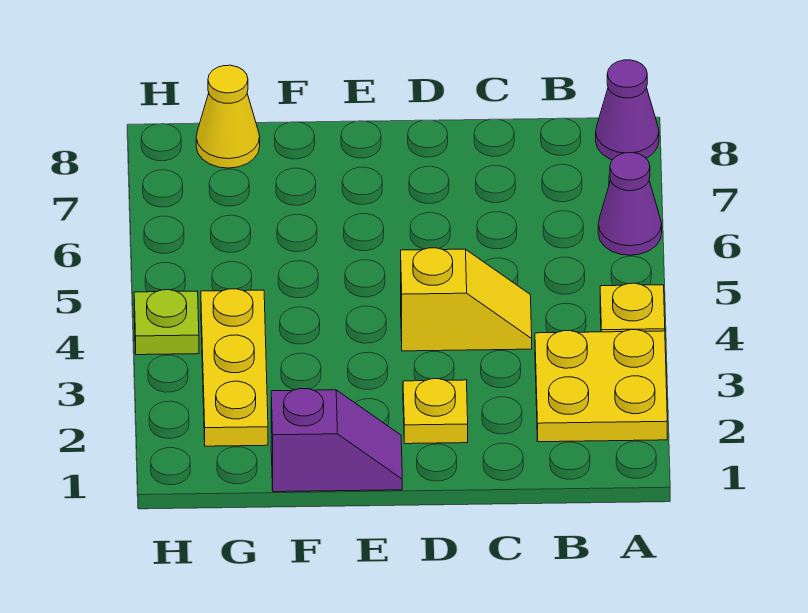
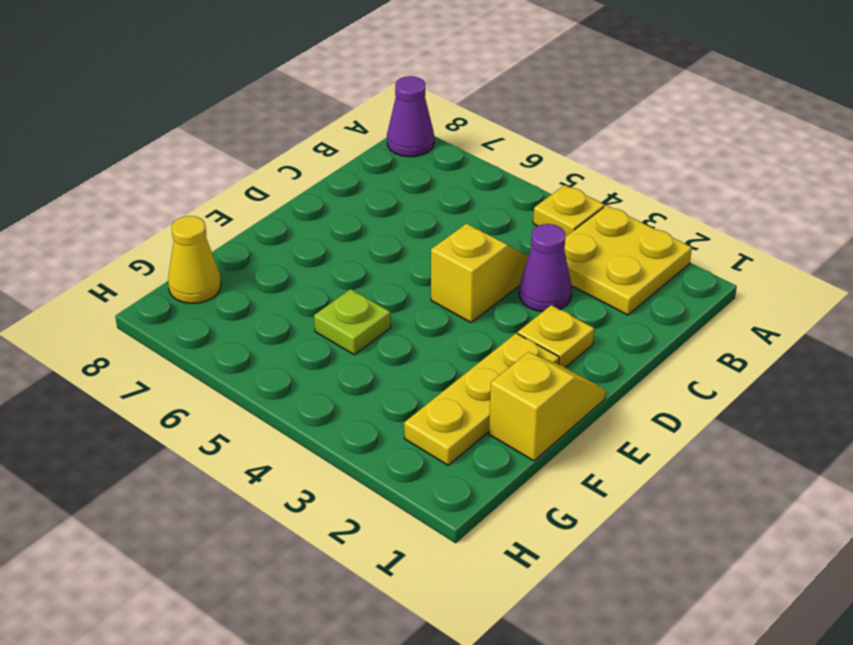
purple 1x1 cone [598,153,662,255] -> purple 1x1 cone moved to [519,224,572,312]
purple 1x2 slope [271,389,402,492] -> yellow 1x2 slope [489,352,606,461]
yellow 1x3 plate [201,289,268,446] -> yellow 1x3 plate turned to [404,333,559,465]
lime 1x1 plate [134,290,199,355] -> lime 1x1 plate moved to [314,289,391,355]

